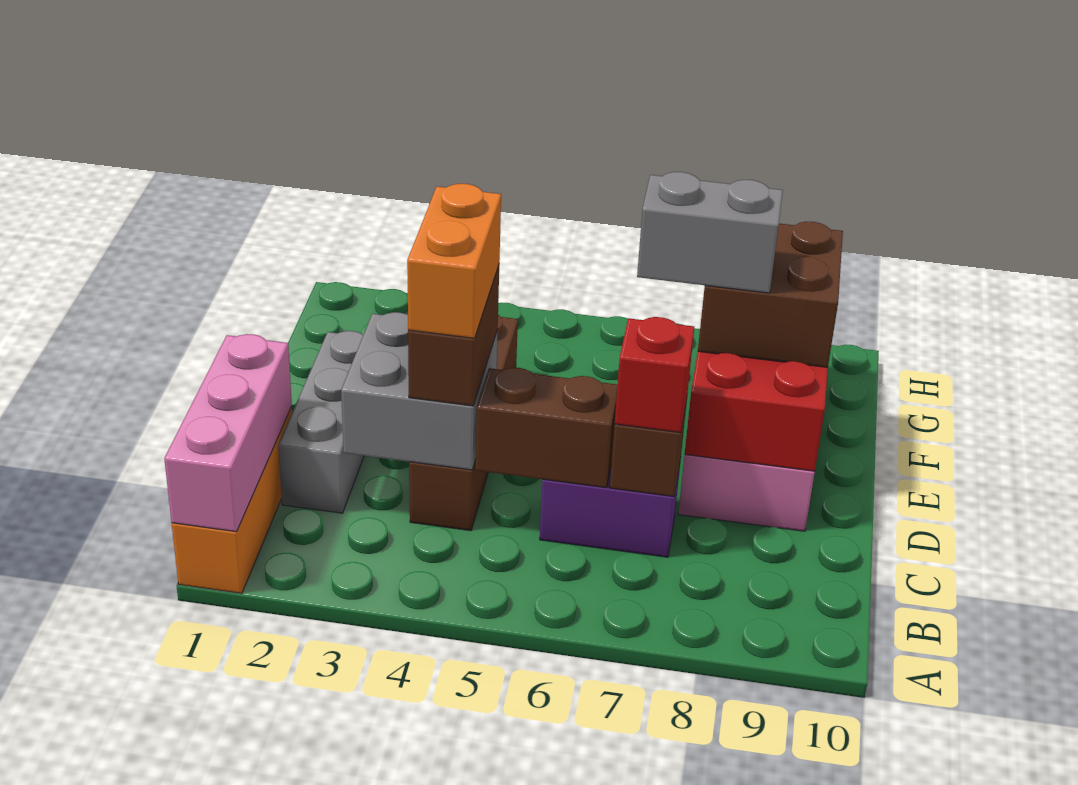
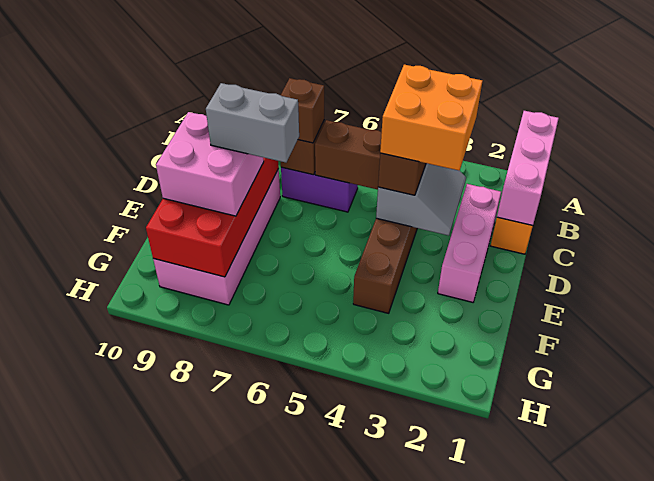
grey 1x3 brick [278,331,364,513] -> pink 1x3 brick [438,184,501,302]
grey 2x2 brick [341,312,498,470] -> grey 2x2 slope [376,163,466,236]
orange 1x2 brick [407,184,501,338] -> orange 2x2 brick [380,65,482,171]
red 1x1 brick [615,317,694,433] -> brown 1x1 brick [281,78,324,143]
brown 2x2 brick [698,222,843,367] -> pink 2x2 brick [156,112,264,216]

